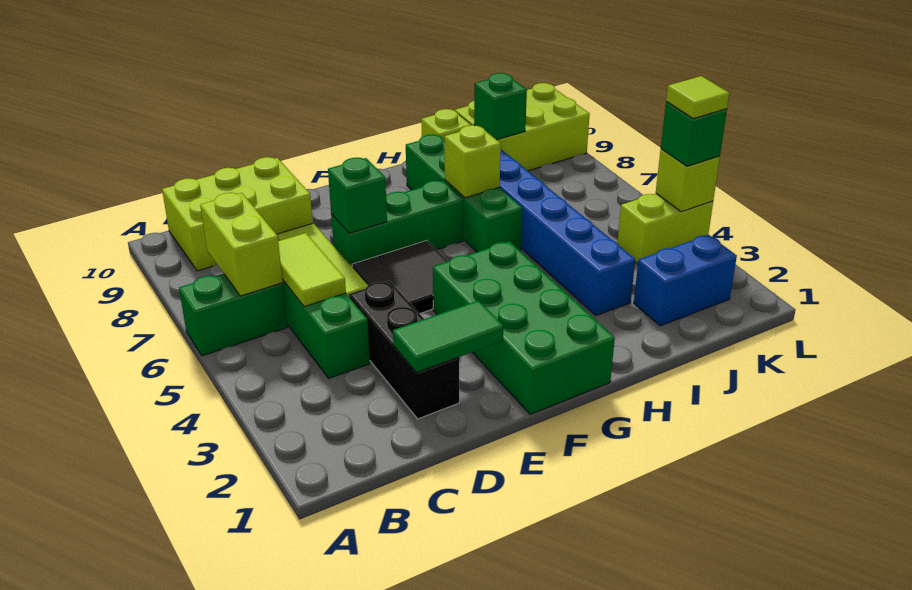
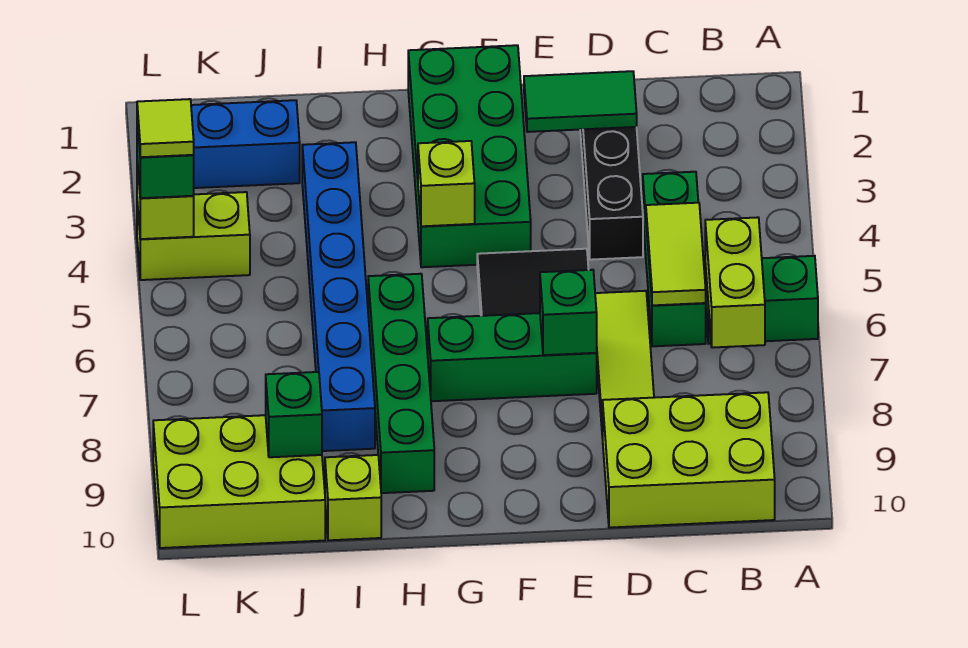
lime 1x1 brick [445,125,501,198] -> lime 1x1 brick moved to [418,141,475,226]

